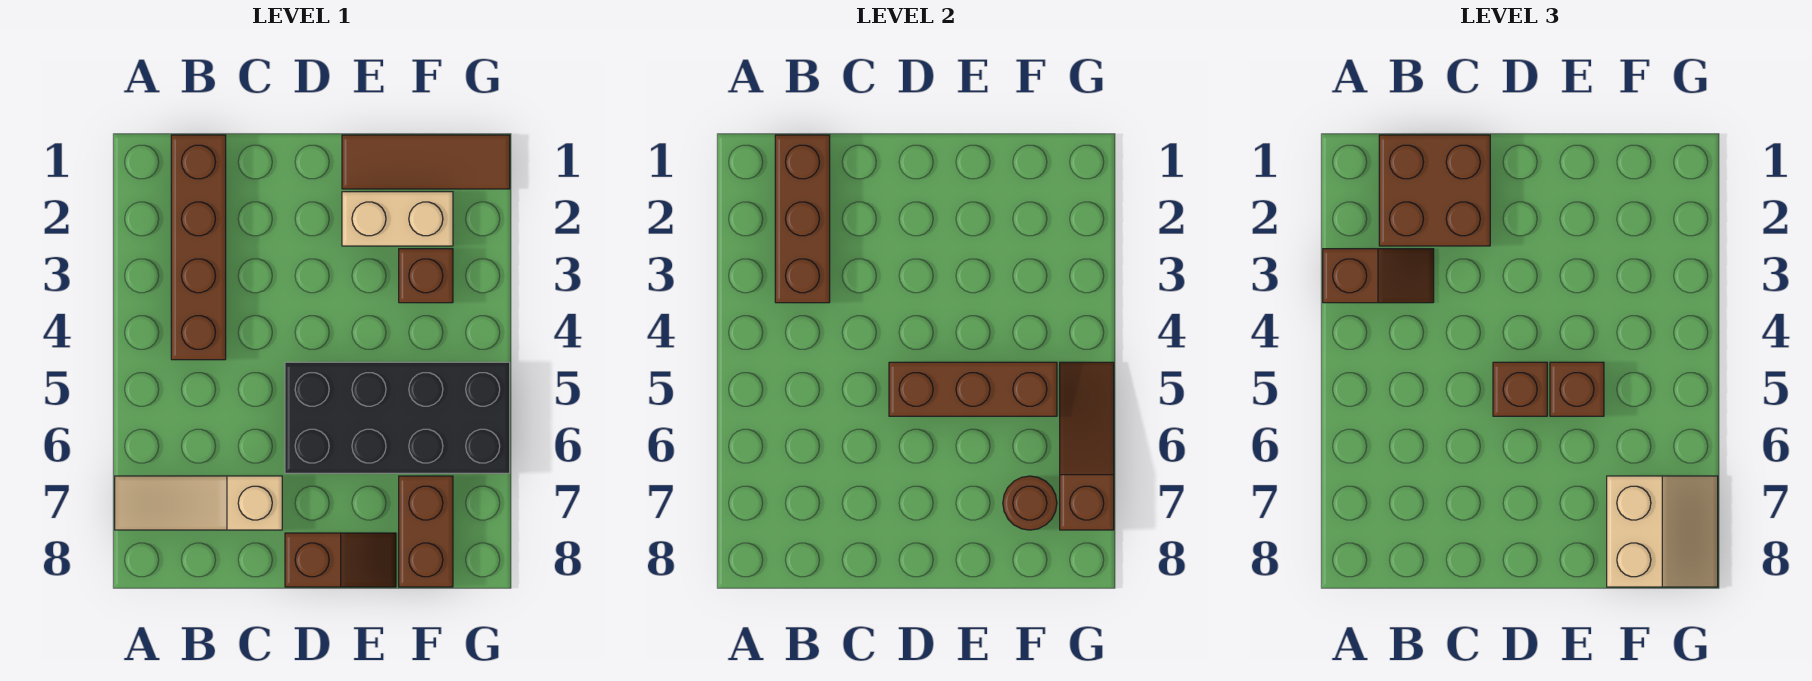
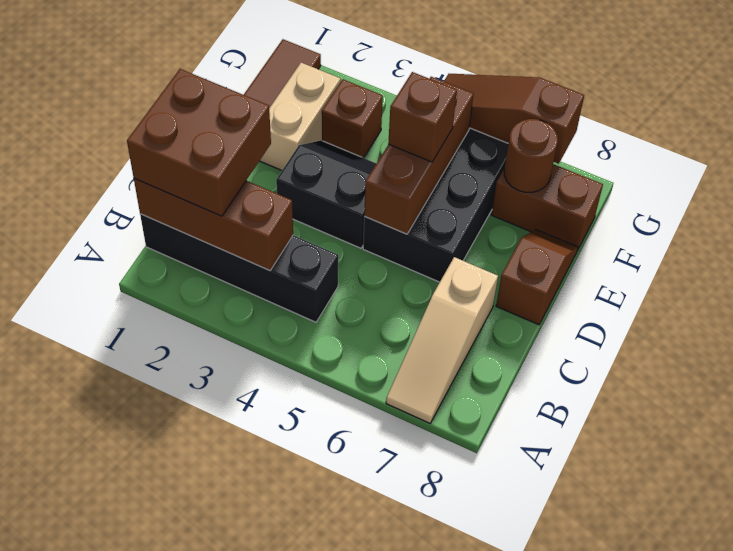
brown 1x2 slope [1323,249,1434,303] -> none
brown 1x4 brick [171,135,226,360] -> black 1x4 brick [140,214,338,322]
none -> black 2x2 slope [276,140,376,248]
brown 1x1 brick [1493,362,1547,416] -> none
tan 2x2 slope [1607,476,1718,587] -> none

